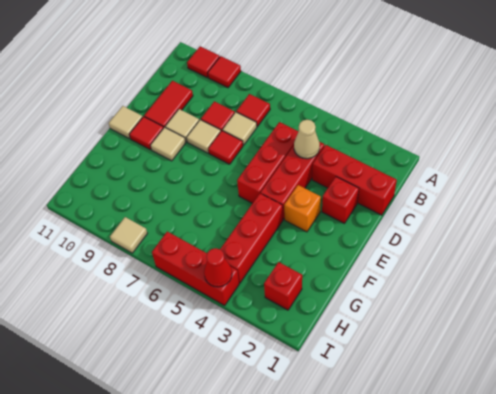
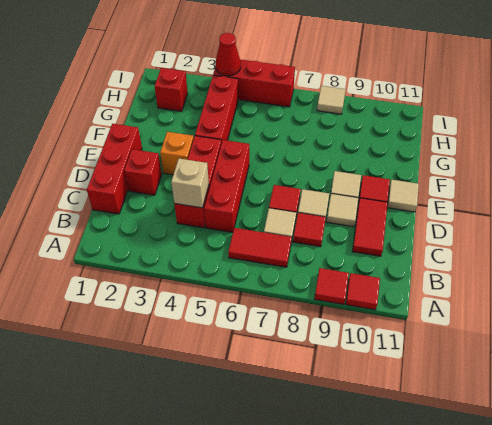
red 1x1 tile [236,94,270,127] -> red 1x2 tile [228,228,292,267]
red 1x3 brick [312,145,397,215] -> red 1x3 brick turned to [87,124,142,214]
tan 1x1 cone [294,120,320,159] -> tan 1x1 brick [171,159,209,208]

